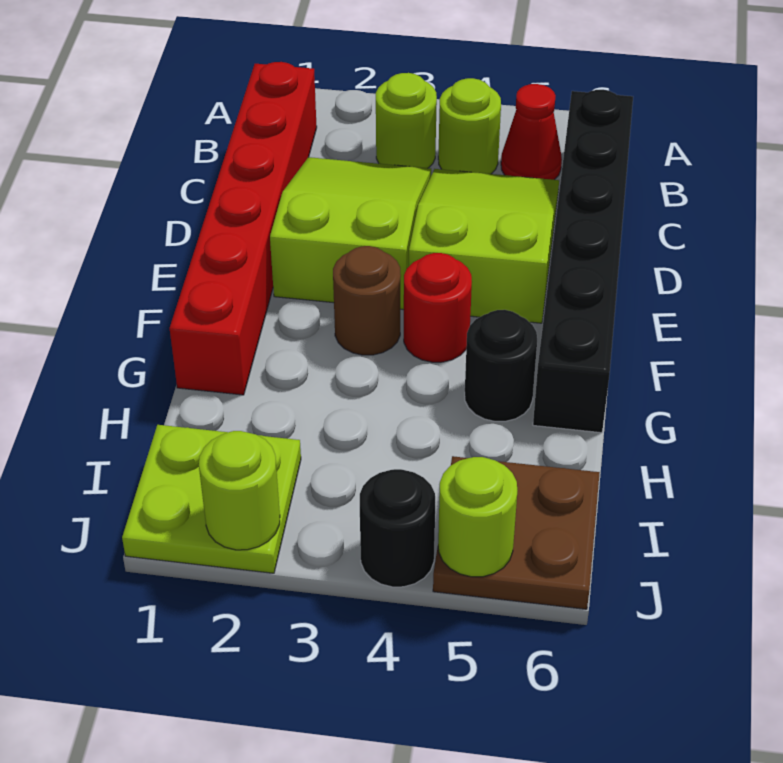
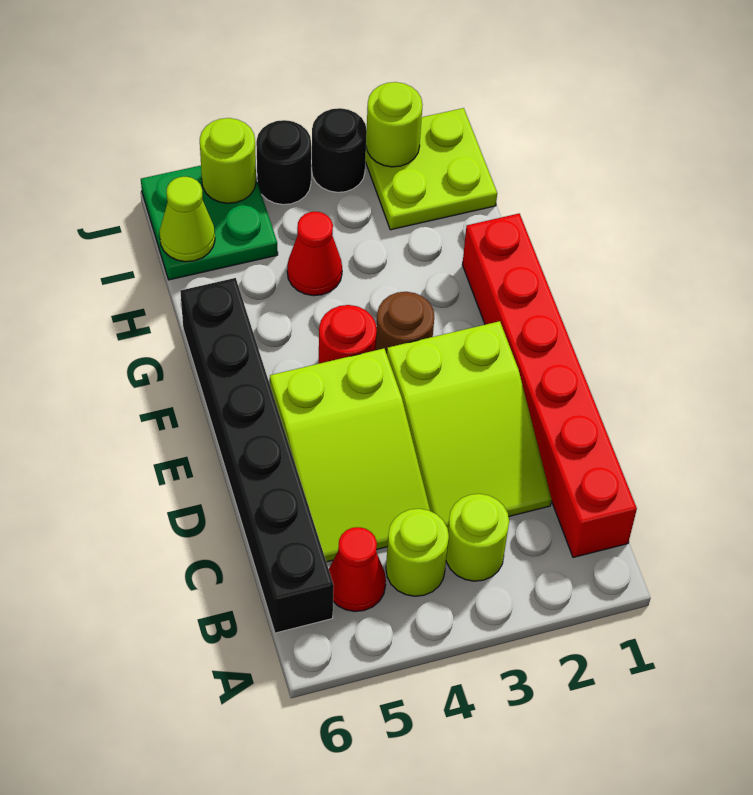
black 1x1 round brick [465,310,537,421] -> black 1x1 round brick moved to [311,108,367,192]
none -> red 1x1 cone [287,212,342,296]
brown 2x2 plate [433,456,600,609] -> green 2x2 plate [141,166,278,280]
none -> lime 1x1 cone [159,177,215,262]

